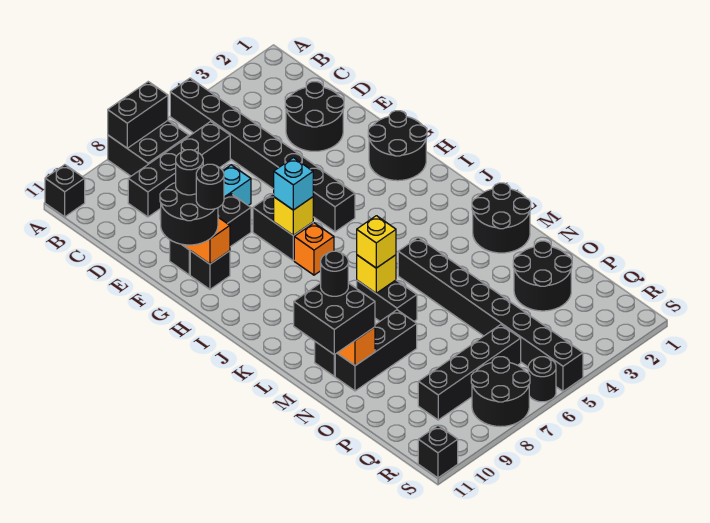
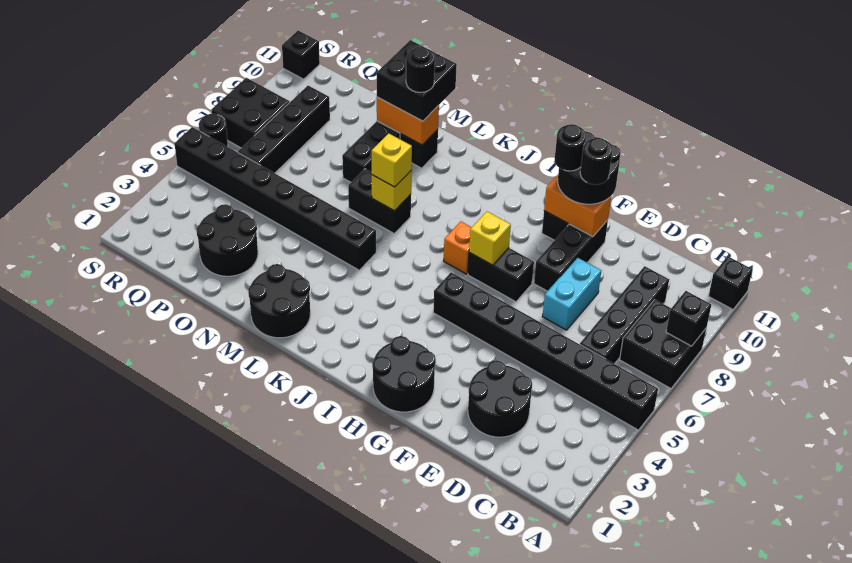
black 1x2 brick [108,82,168,148] -> black 1x1 brick [666,291,711,346]
cyan 1x1 brick [274,158,313,210] -> none
black 2x2 round brick [471,357,530,427] -> black 2x2 brick [211,78,290,148]

